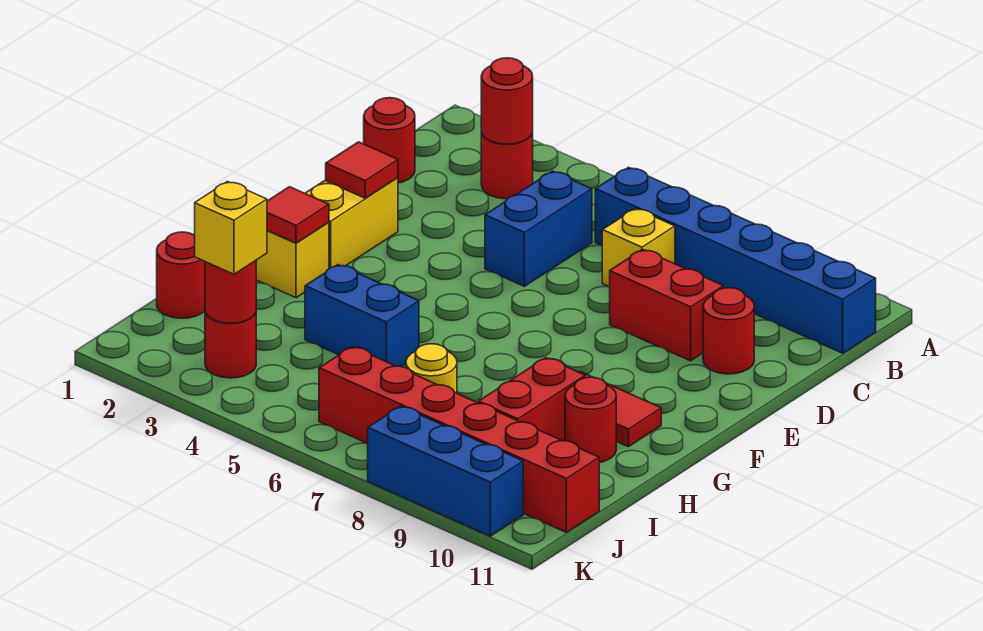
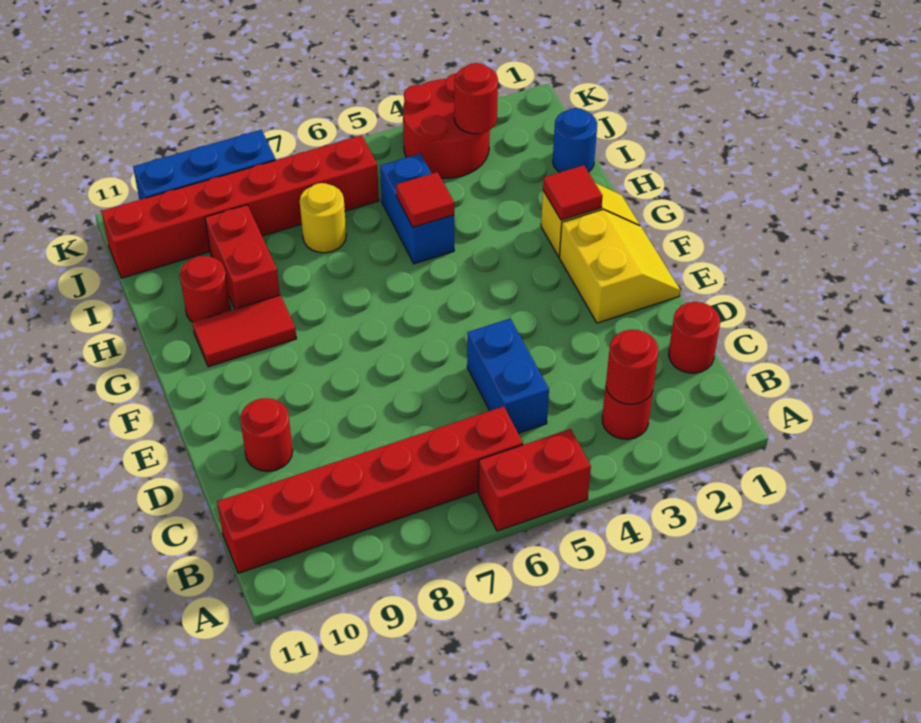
blue 1x6 brick [595,167,876,353] -> red 1x6 brick [217,406,523,573]
yellow 1x1 brick [602,208,675,287] -> none
red 1x2 brick [610,249,723,361] -> red 1x2 brick moved to [478,429,591,531]
red 1x1 tile [326,142,398,198] -> red 1x1 tile moved to [396,172,454,227]
blue 1x2 brick [305,265,419,367] -> blue 1x2 brick turned to [380,154,454,264]
red 1x1 round brick [157,232,205,318] -> blue 1x1 round brick [553,108,597,172]
red 1x1 round brick [205,311,256,378] -> red 2x2 round brick [403,73,490,178]
yellow 1x1 brick [195,182,267,274] -> none

